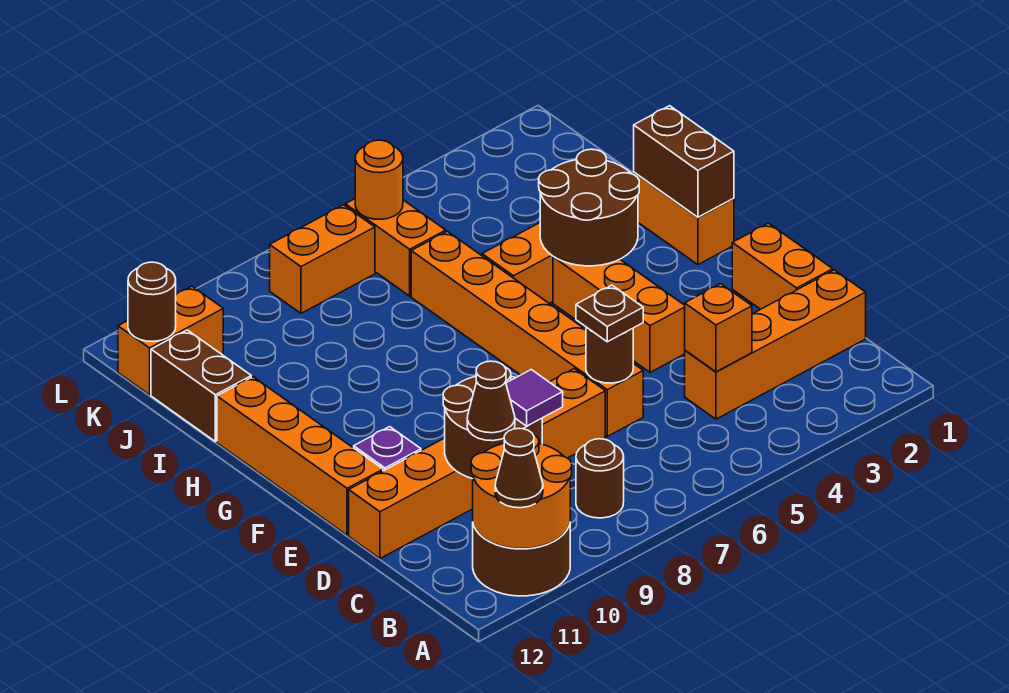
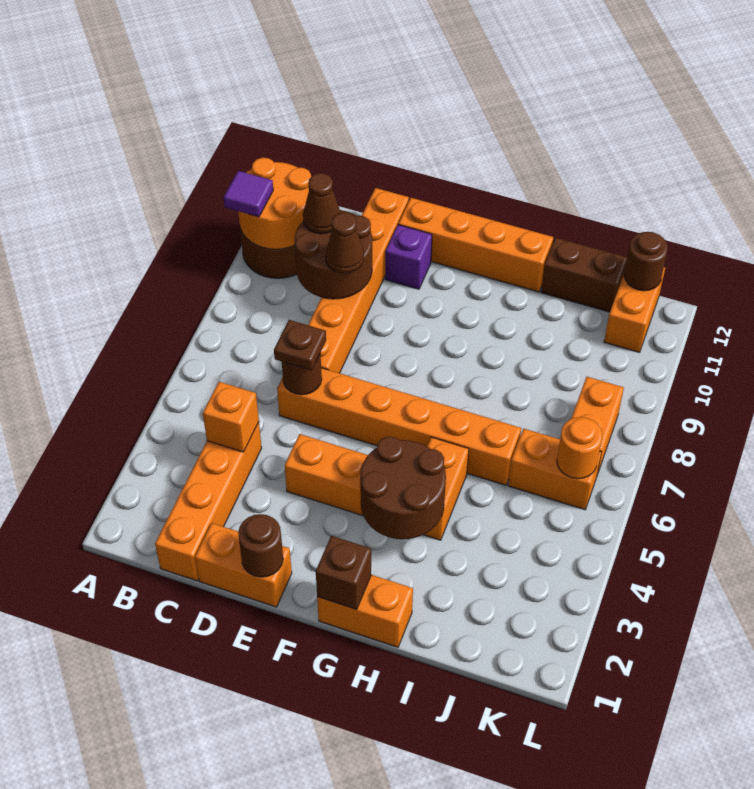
brown 1x1 cone [495,428,543,508] -> brown 1x1 cone moved to [326,213,364,273]
brown 1x1 round brick [576,439,624,518] -> brown 1x1 round brick moved to [238,514,283,577]
purple 1x1 tile [506,370,563,426] -> purple 1x1 tile moved to [223,171,273,217]
brown 1x2 brick [634,106,734,217] -> brown 1x1 brick [316,536,371,610]

